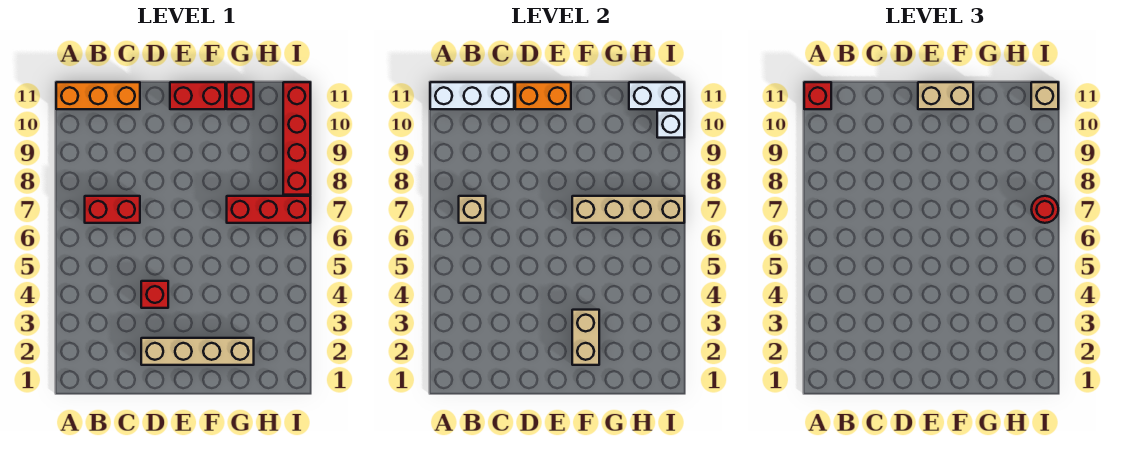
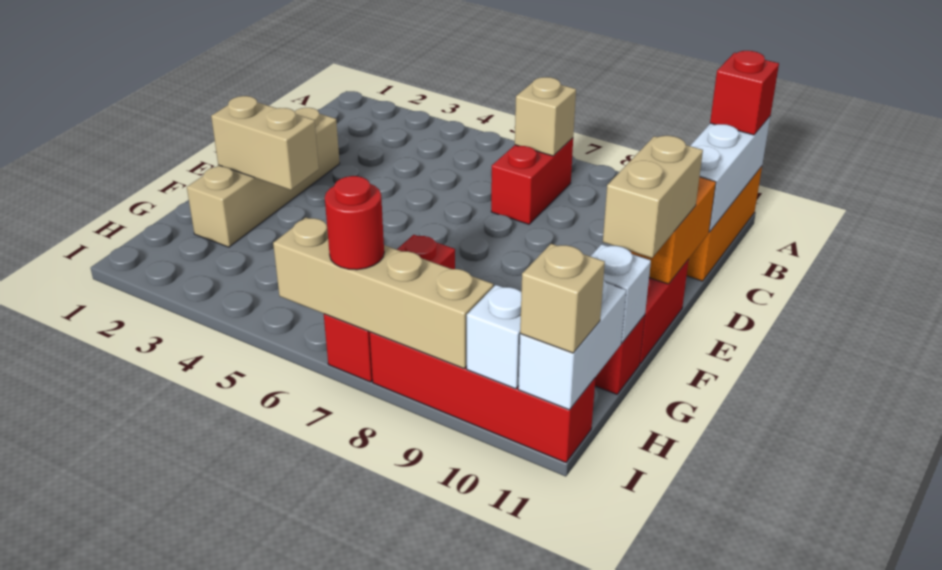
red 1x1 brick [141,281,168,308] -> none
tan 1x4 brick [572,196,684,223] -> tan 1x4 brick turned to [273,217,493,368]
none -> white 1x1 brick [591,244,651,343]

